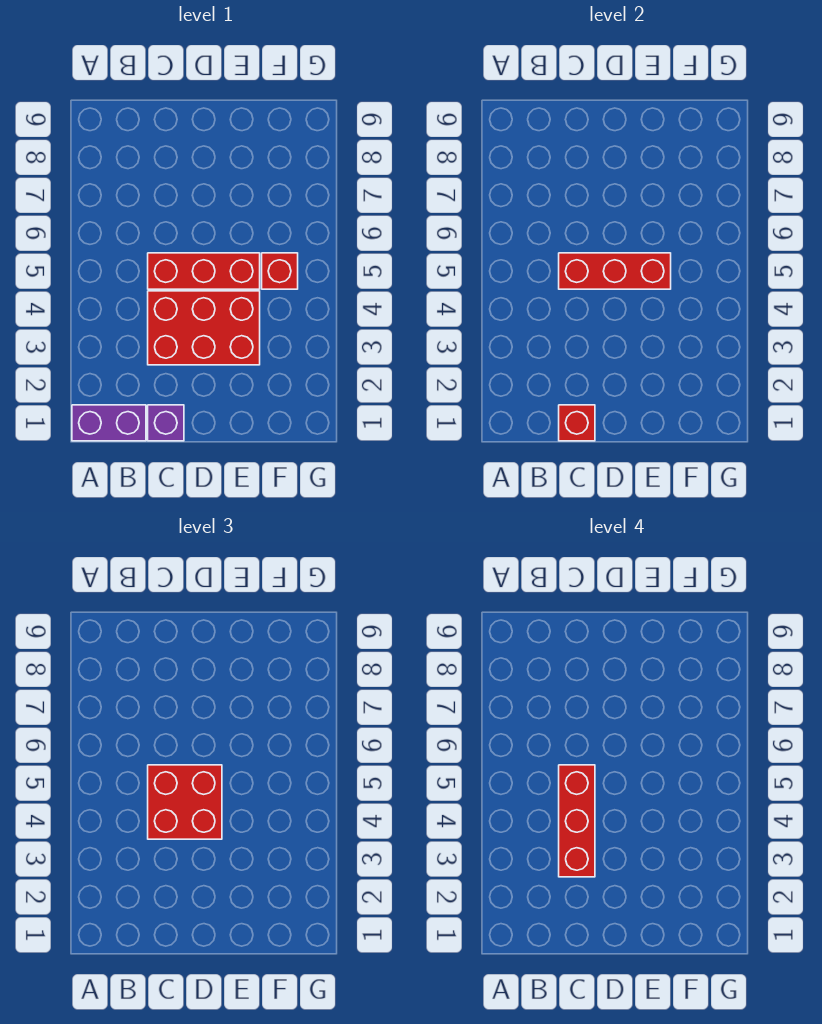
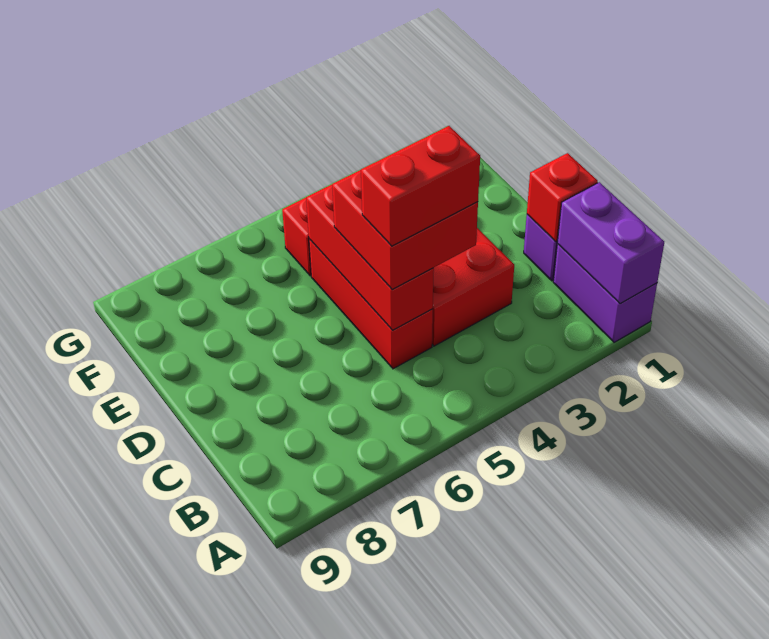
none -> purple 1x2 brick [557,182,664,304]
red 1x3 brick [559,765,595,877] -> red 1x2 brick [361,126,480,246]

